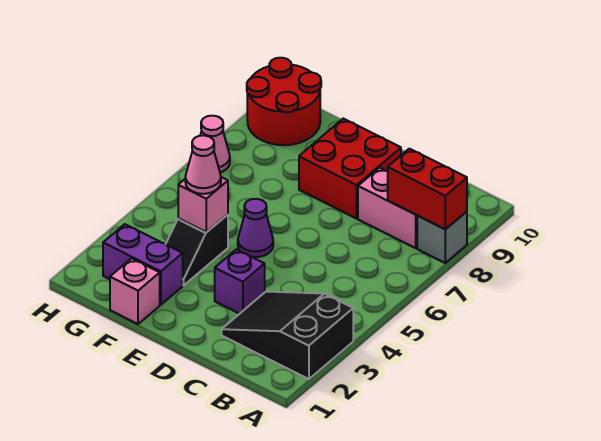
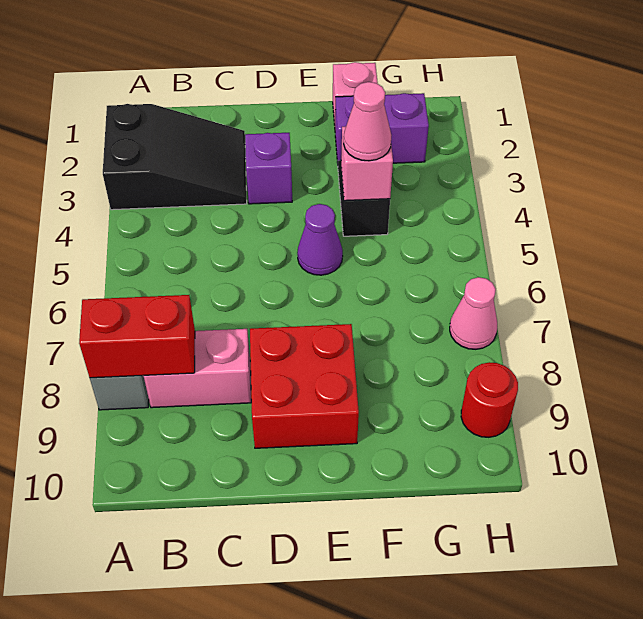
red 2x2 round brick [247,58,321,145] -> red 1x1 round brick [461,362,518,437]

